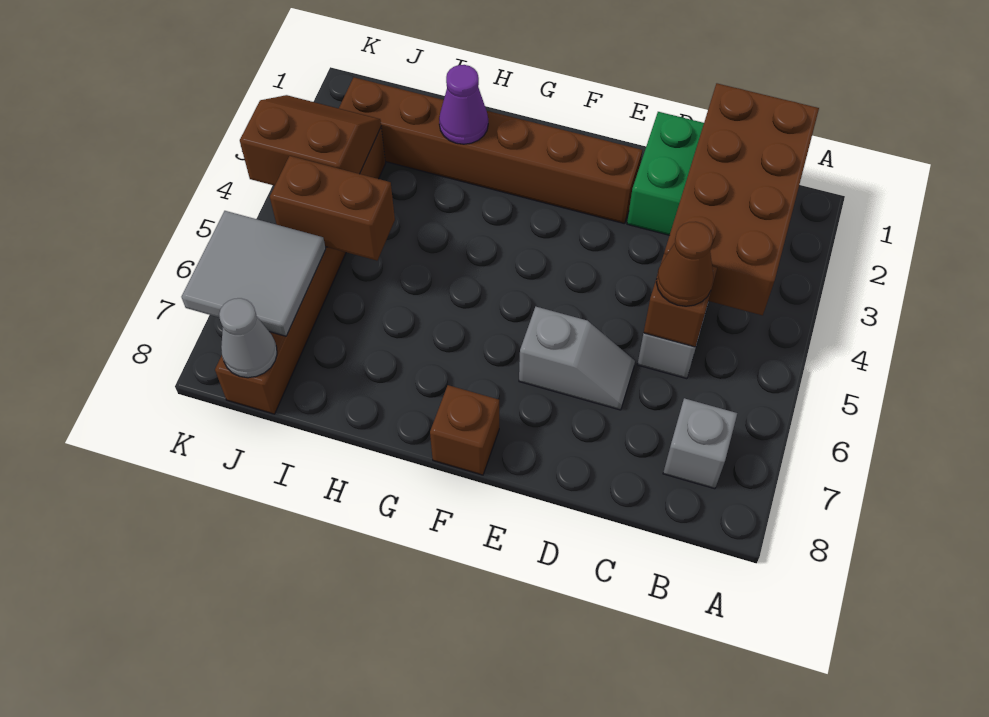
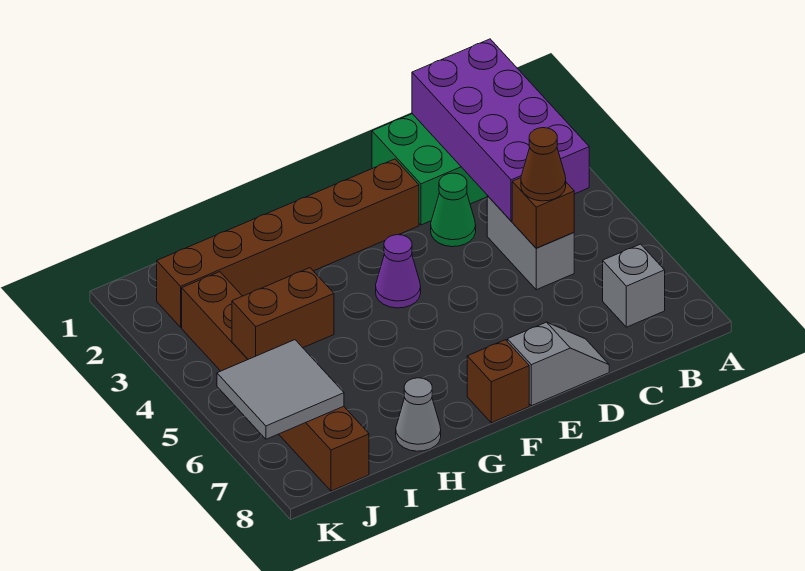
brown 2x4 brick [664,83,819,315] -> purple 2x4 brick [412,39,589,221]
none -> green 1x1 cone [431,173,476,247]
grey 1x2 slope [519,307,635,410] -> grey 1x2 slope moved to [507,322,609,406]
purple 1x1 cone [439,65,488,144] -> purple 1x1 cone moved to [376,235,421,308]
brown 2x2 slope [240,95,381,186] -> none
grey 1x1 cone [219,298,277,378] -> grey 1x1 cone moved to [396,378,441,451]

